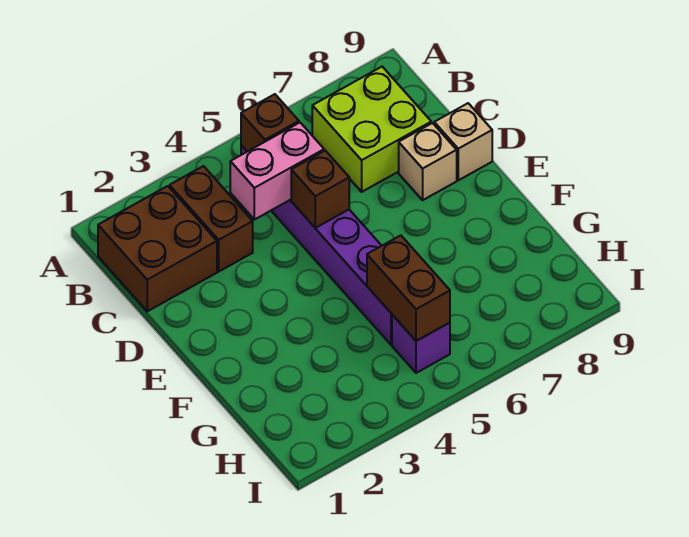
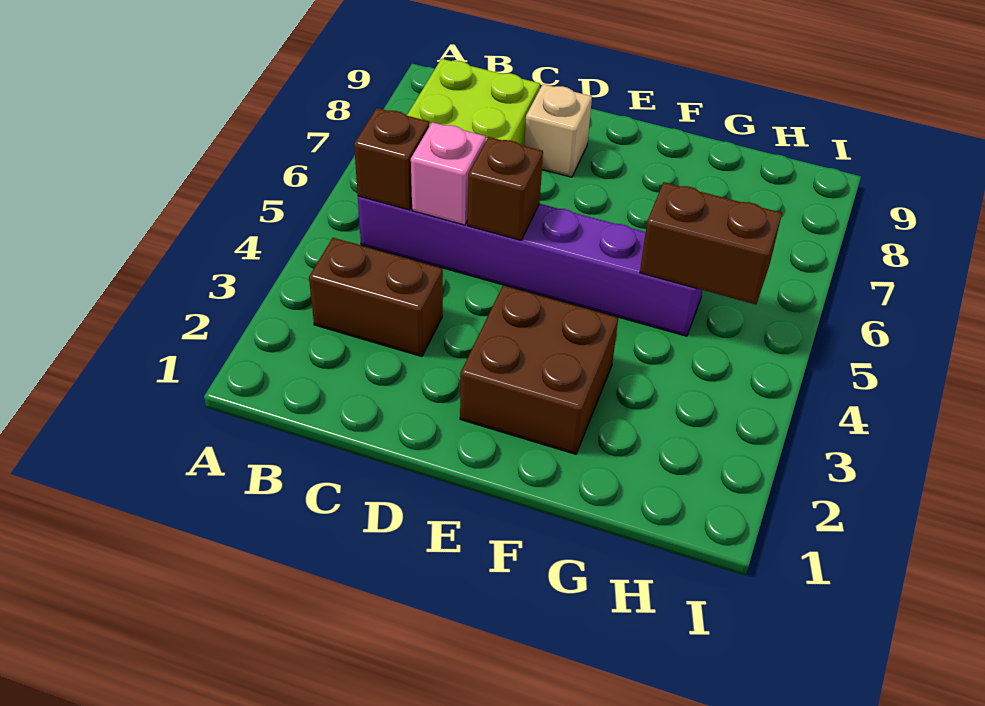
brown 2x2 brick [98,186,217,311] -> brown 2x2 brick moved to [460,285,618,454]
pink 1x2 brick [230,123,324,220] -> pink 1x1 brick [411,122,486,225]
tan 1x1 brick [434,103,492,180] -> none
purple 1x1 brick [392,315,450,373] -> none

